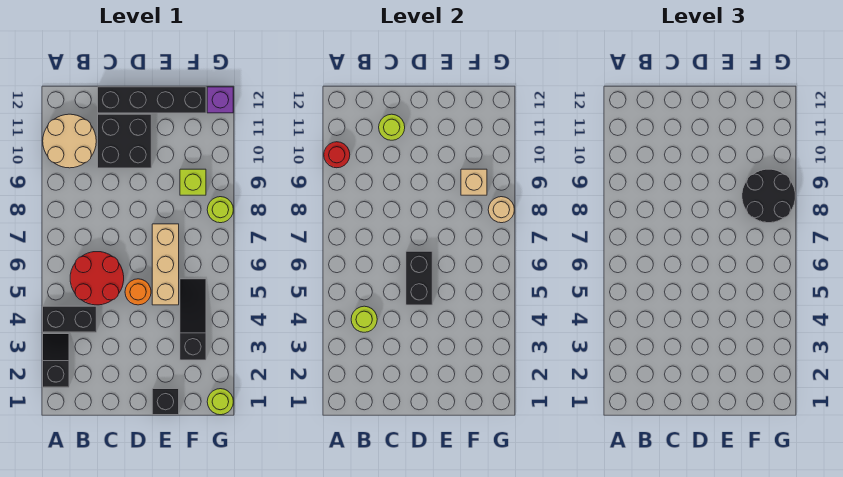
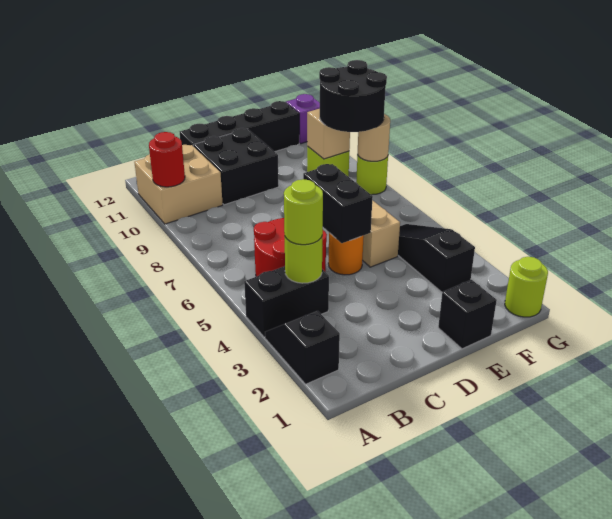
tan 2x2 round brick [43,114,96,168] -> tan 2x2 brick [134,145,223,224]
lime 1x1 round brick [379,114,405,140] -> lime 1x1 round brick moved to [284,179,323,245]

